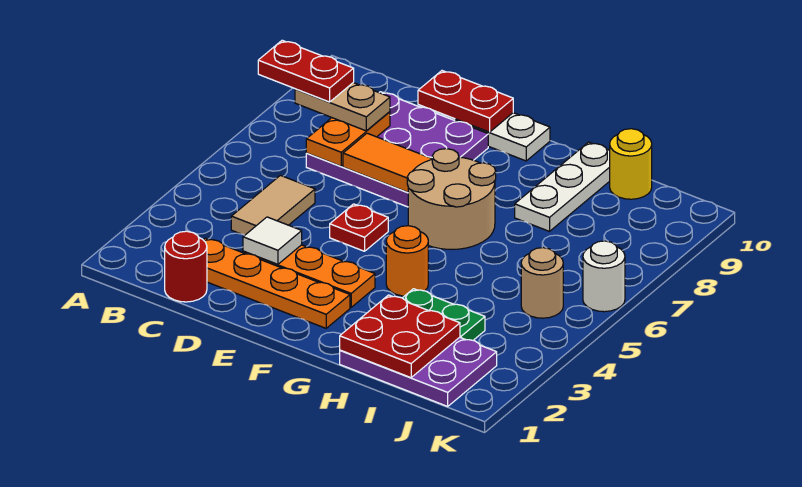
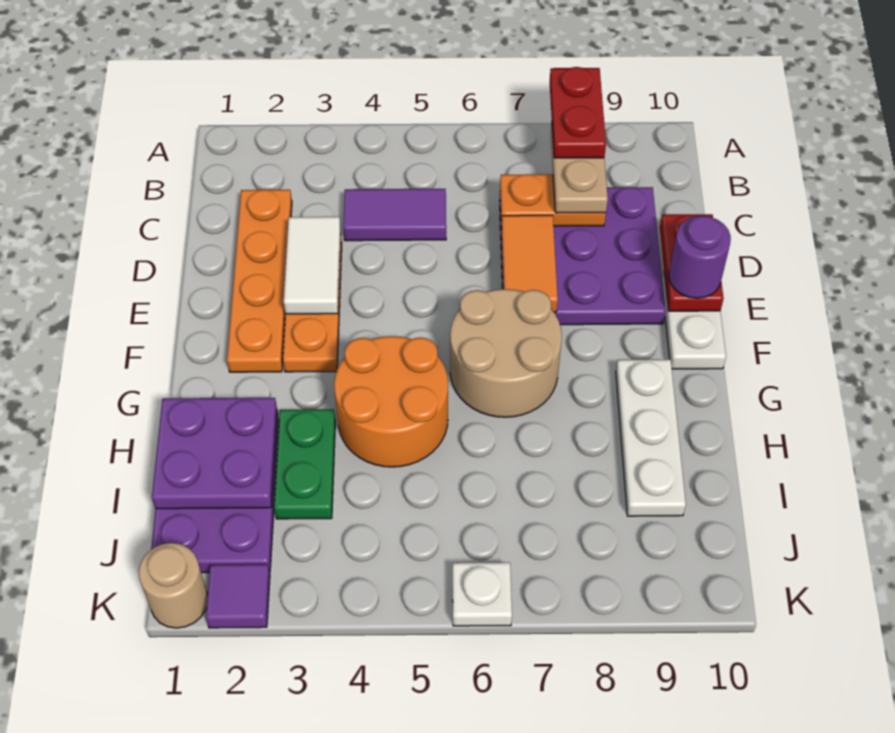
red 1x1 round brick [165,231,207,302] -> none
tan 1x2 tile [231,175,315,235] -> purple 1x2 tile [343,189,446,241]
white 1x1 tile [243,217,302,264] -> white 1x2 tile [284,217,341,314]
red 1x1 plate [330,204,388,251] -> none
none -> purple 1x1 round brick [669,216,731,298]
orange 1x1 round brick [386,226,428,296] -> orange 2x2 round brick [334,336,448,467]
red 2x2 plate [340,295,460,378] -> purple 2x2 plate [152,398,277,509]
white 1x3 plate [515,142,610,231] -> white 1x3 plate turned to [616,359,686,516]
yellow 1x1 round brick [610,129,652,199] -> none
tan 1x1 round brick [521,248,563,318] -> tan 1x1 round brick moved to [139,543,208,628]
none -> purple 1x1 tile [206,564,270,628]
white 1x1 round brick [583,241,625,312] -> white 1x1 plate [453,562,512,626]

